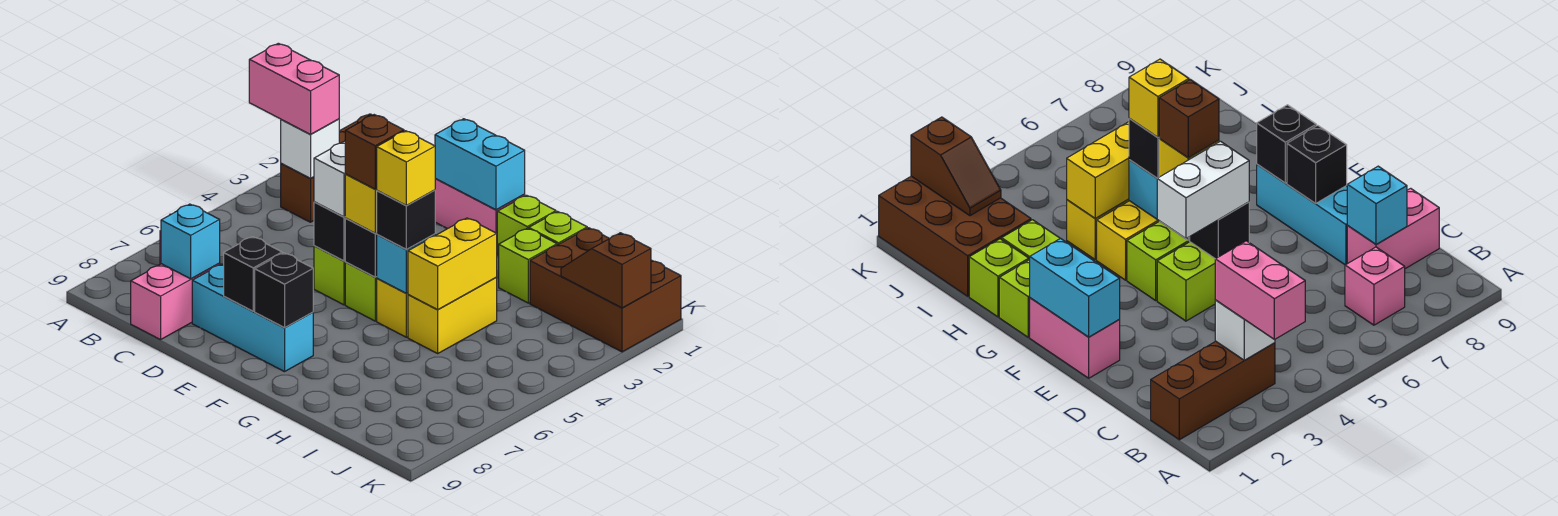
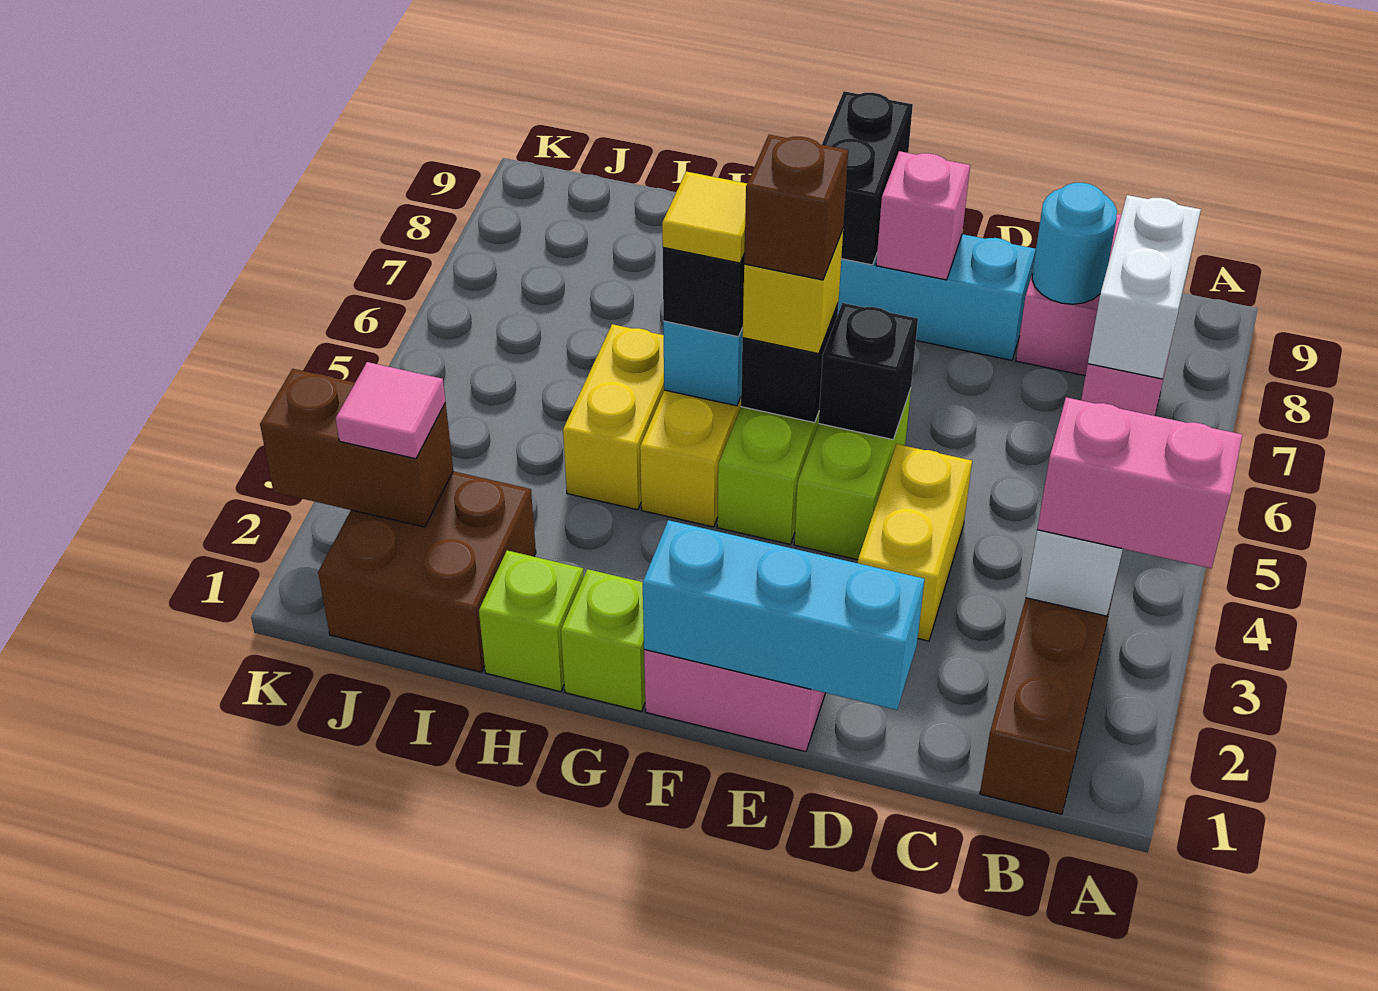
cyan 1x1 brick [161,204,220,279] -> cyan 1x1 round brick [1032,183,1117,304]
cyan 1x2 brick [435,119,525,210] -> cyan 1x3 brick [643,520,924,710]
white 1x2 brick [314,141,346,217] -> white 1x2 brick moved to [1088,195,1201,379]
black 1x1 brick [224,237,282,311] -> pink 1x1 brick [876,151,970,280]
black 1x1 brick [255,253,313,328] -> black 1x2 brick [822,91,913,265]
yellow 1x1 brick [377,131,435,205] -> yellow 1x1 tile [662,172,747,263]
lime 1x1 brick [499,228,557,303] -> none
yellow 1x2 brick [408,218,497,310] -> yellow 1x2 brick moved to [858,444,972,641]
brown 2x3 brick [530,228,681,352] -> brown 2x2 brick [318,471,536,672]
brown 1x2 slope [561,233,651,308] -> brown 1x2 brick [260,369,453,527]
none -> pink 1x1 tile [336,362,446,459]

